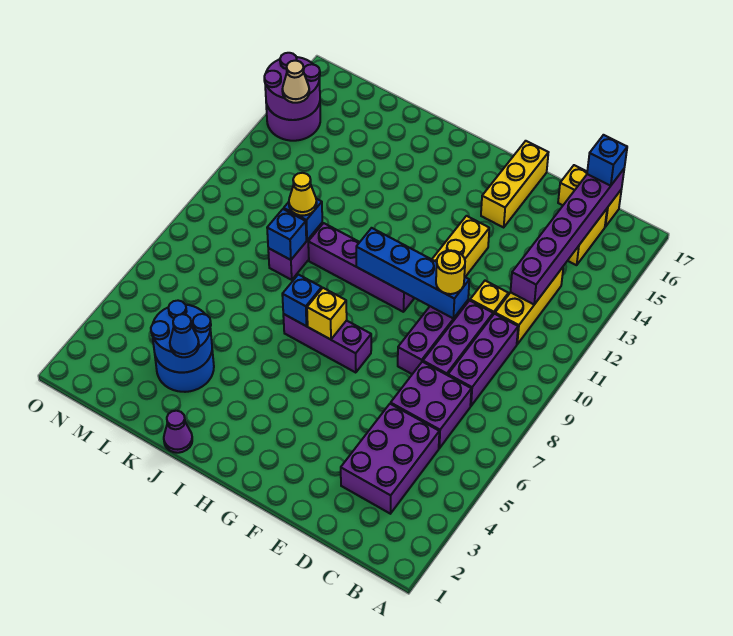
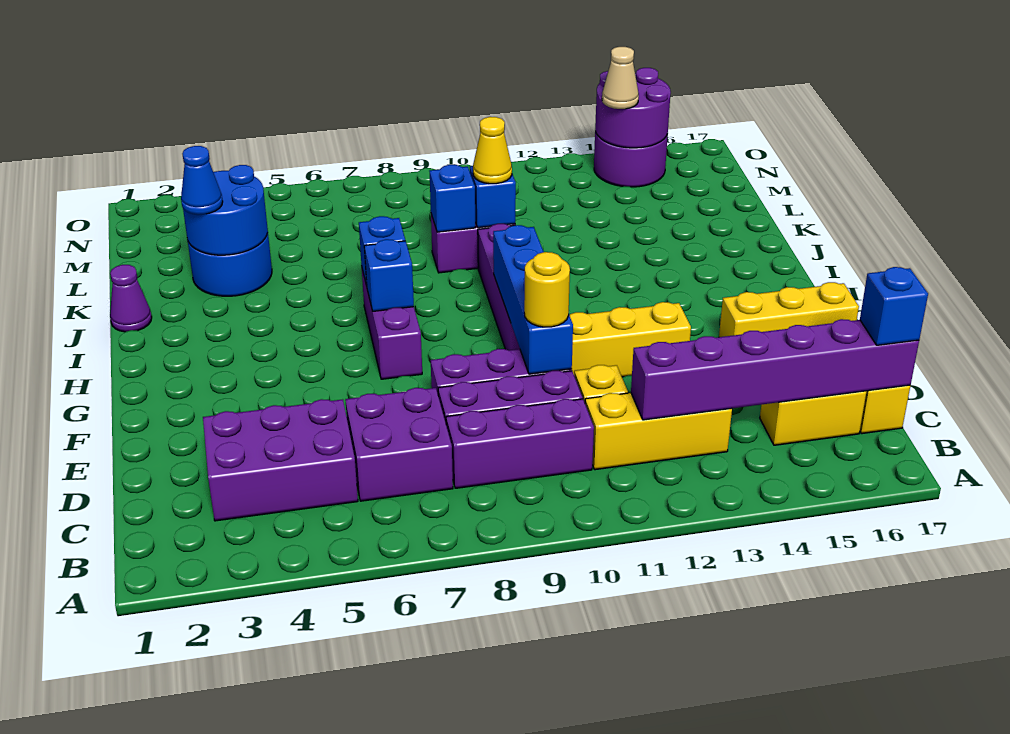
yellow 1x1 brick [307,288,347,340] -> blue 1x1 brick [364,239,414,311]

